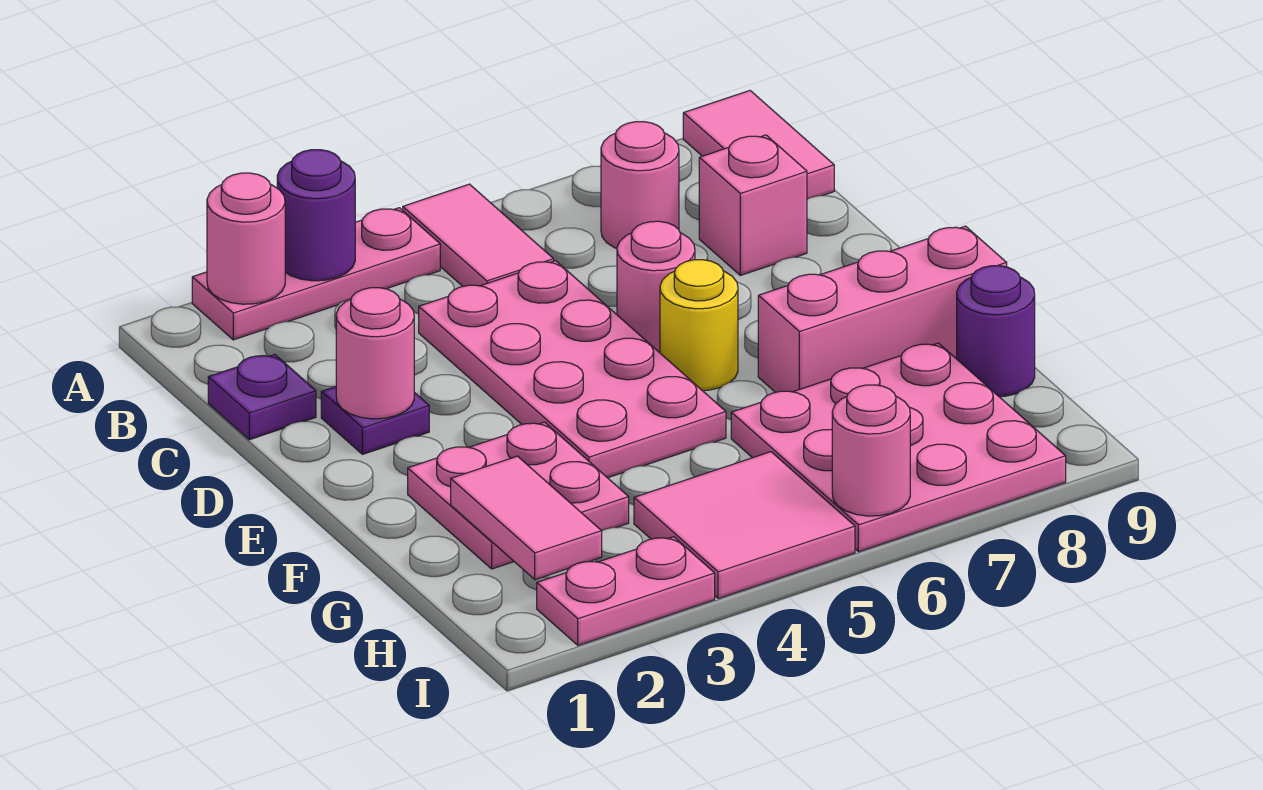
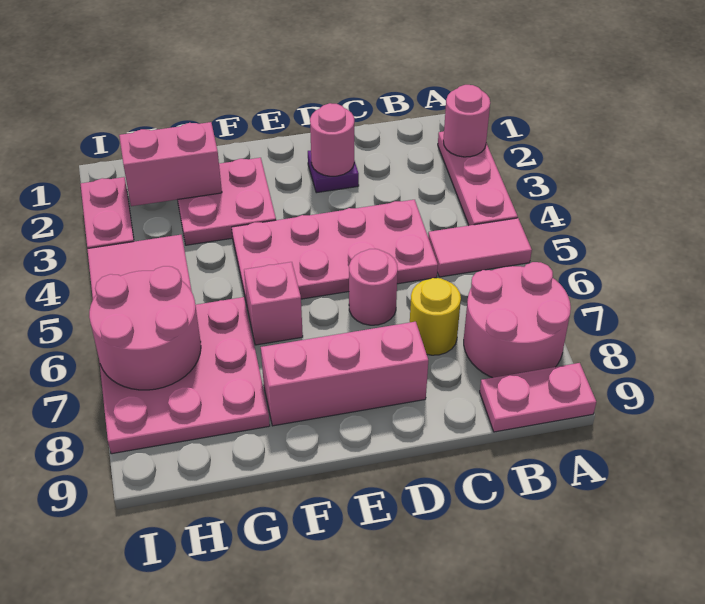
purple 1x1 round brick [277,150,355,281] -> none
pink 1x2 tile [683,91,834,199] -> pink 1x2 plate [480,363,596,432]
pink 1x1 round brick [601,122,679,248] -> pink 2x2 round brick [464,262,571,378]
purple 1x1 plate [208,355,316,440] -> none
pink 1x1 brick [699,135,807,275] -> pink 1x1 brick moved to [244,262,303,345]
yellow 1x1 round brick [660,260,738,391] -> yellow 1x1 round brick moved to [410,278,461,355]
pink 1x3 brick [758,226,1007,392] -> pink 1x3 brick turned to [261,322,428,426]
pink 1x2 tile [451,456,602,580] -> pink 1x2 brick [119,122,222,206]
purple 1x1 round brick [957,266,1035,397] -> none
pink 1x1 round brick [832,385,910,516] -> pink 2x2 round brick [89,266,201,390]

